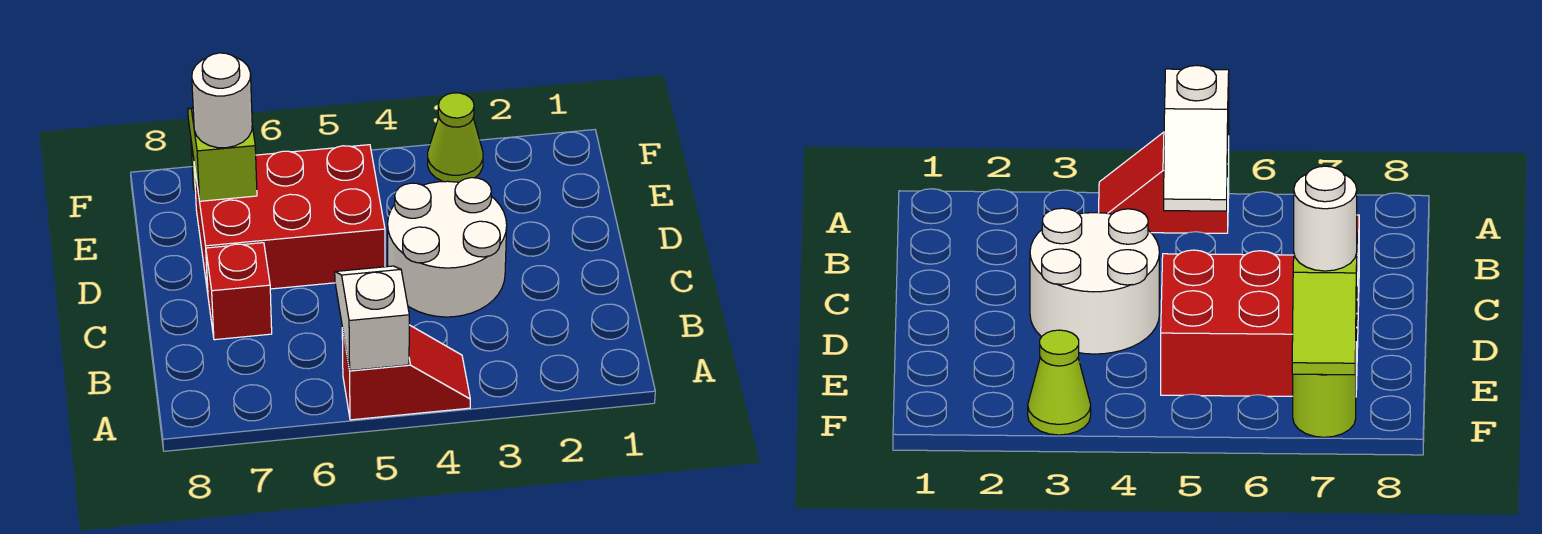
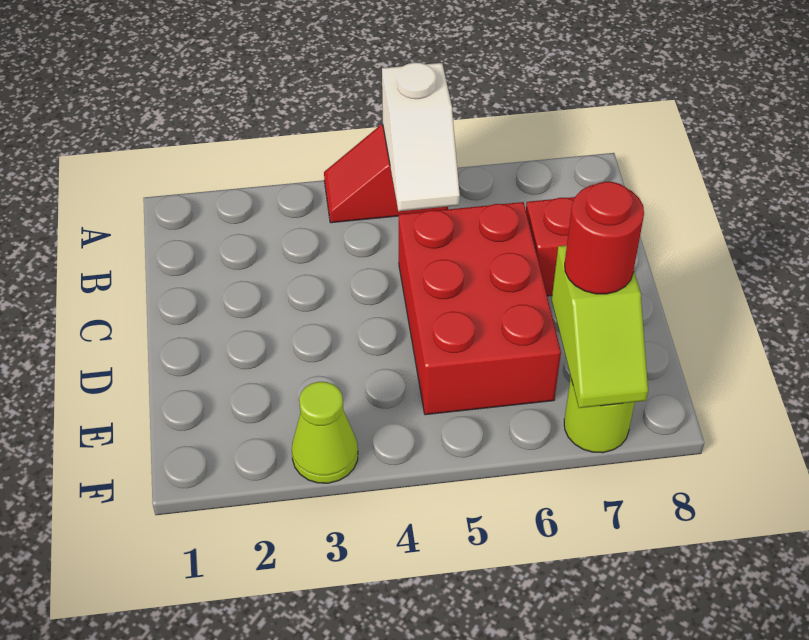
white 2x2 round brick [388,178,507,317] -> none
red 2x3 brick [194,145,385,292] -> red 2x3 brick turned to [399,202,561,415]
white 1x1 round brick [192,53,252,148] -> red 1x1 round brick [565,182,644,294]

